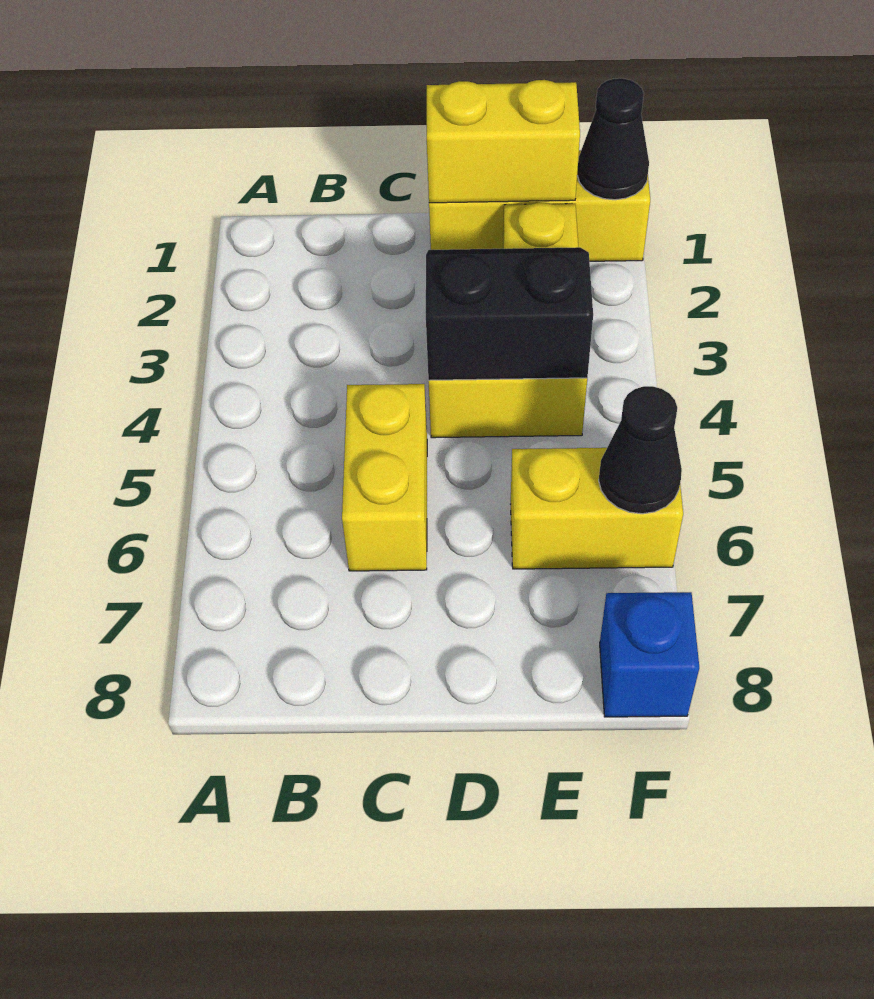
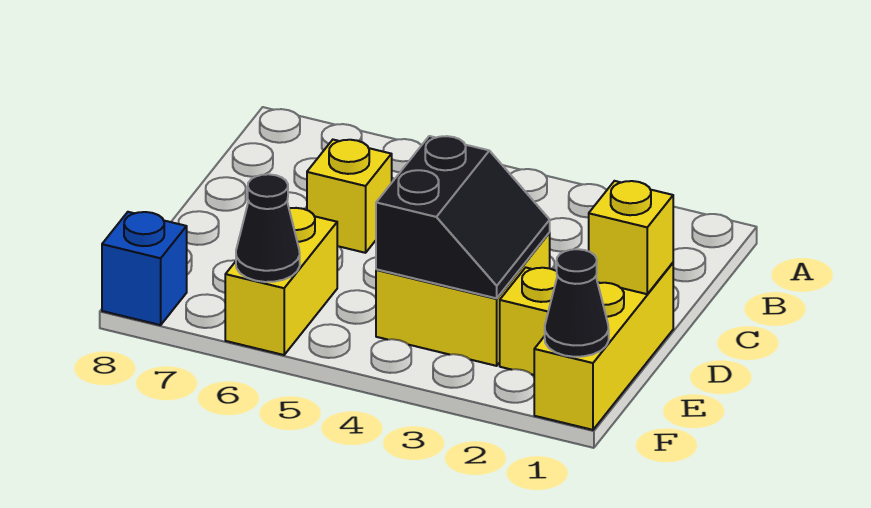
yellow 1x2 brick [342,384,427,571] -> yellow 1x1 brick [307,140,392,253]
yellow 1x2 brick [427,80,580,203] -> yellow 1x1 brick [589,181,673,294]

